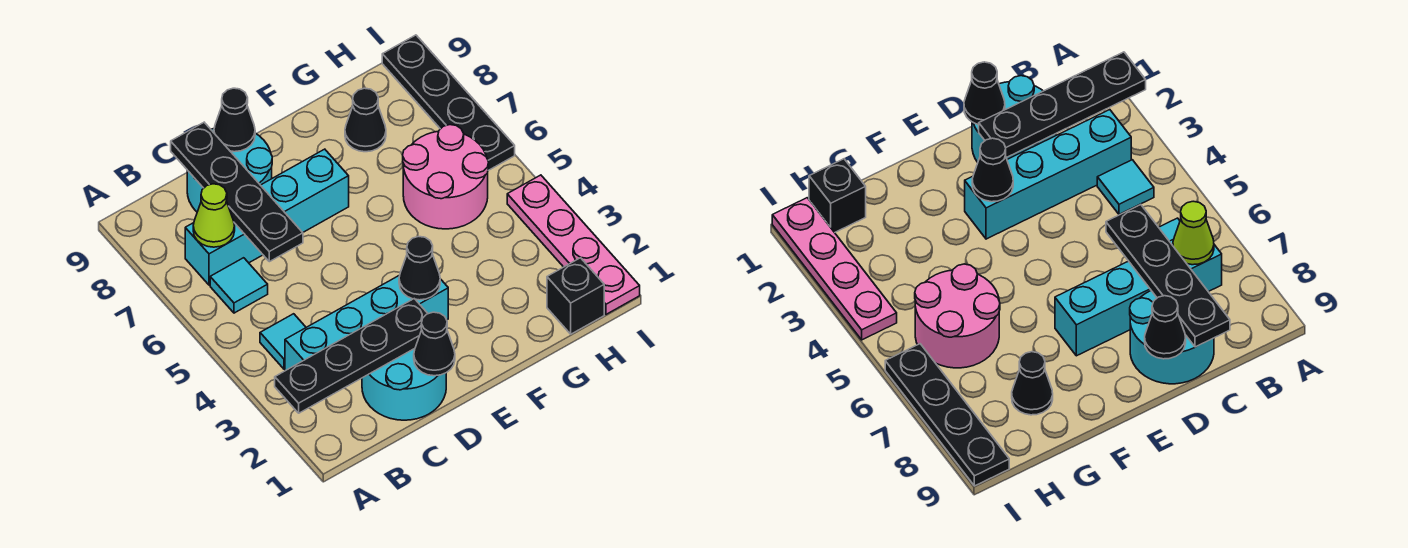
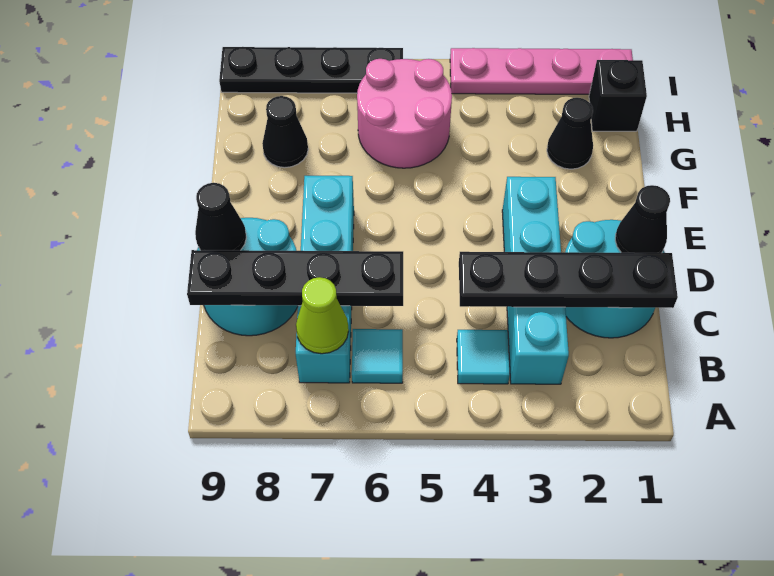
black 1x4 plate [275,299,428,413] -> black 1x4 plate turned to [459,252,678,308]
black 1x1 cone [399,236,440,300] -> black 1x1 cone moved to [547,98,593,169]

